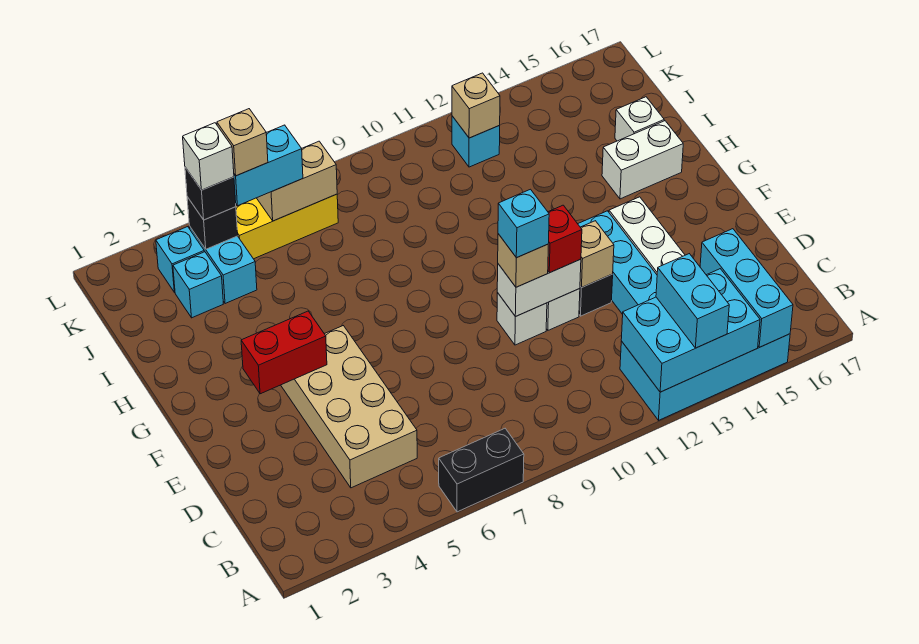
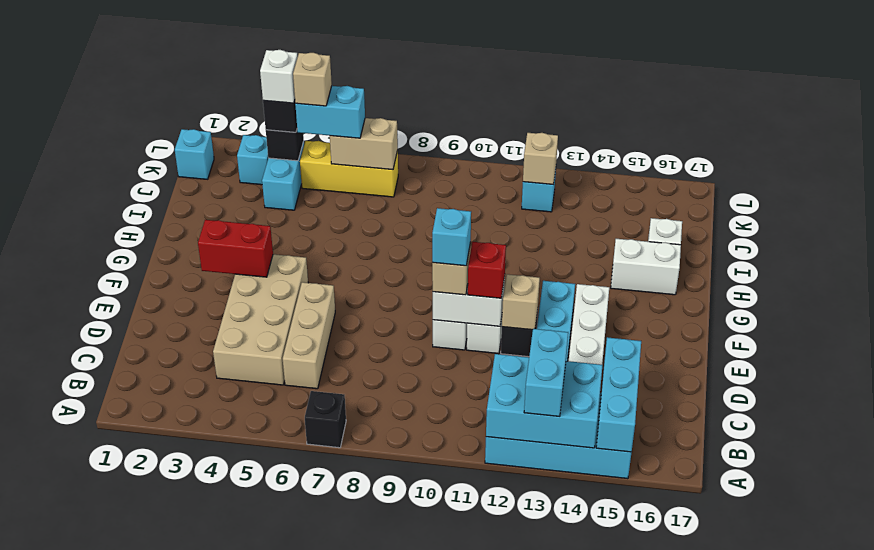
black 1x2 brick [439,429,524,512] -> black 1x1 brick [305,391,346,448]
none -> tan 1x3 brick [283,282,335,389]
cyan 1x1 brick [173,252,223,318] -> cyan 1x1 brick moved to [175,129,214,179]

